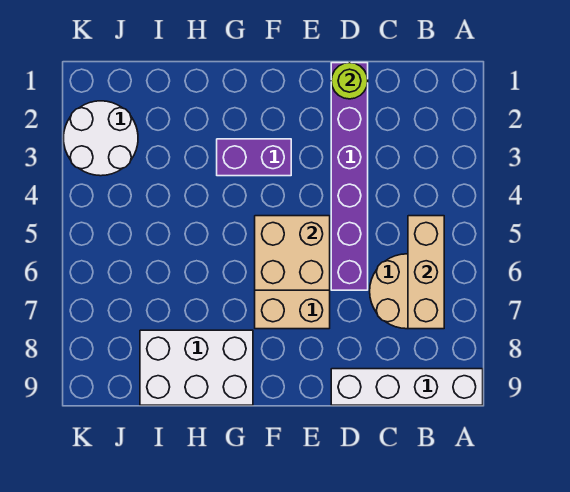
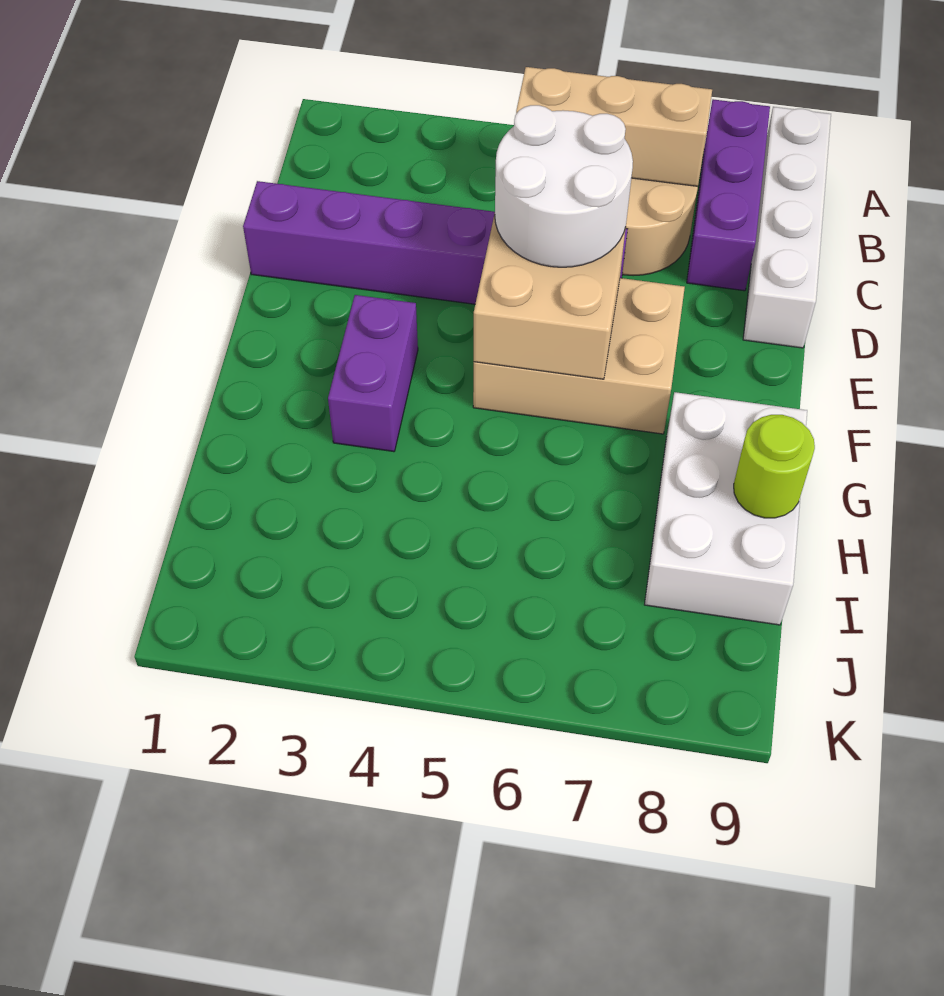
none -> purple 1x3 brick [687,99,770,291]
lime 1x1 round brick [331,63,368,99] -> lime 1x1 round brick moved to [734,415,815,518]
white 2x2 round brick [63,101,138,176] -> white 2x2 round brick moved to [495,105,633,267]

